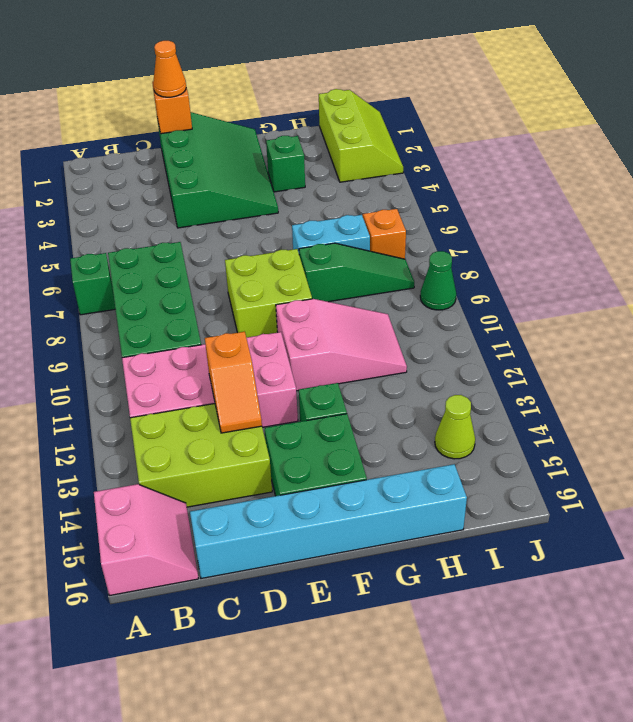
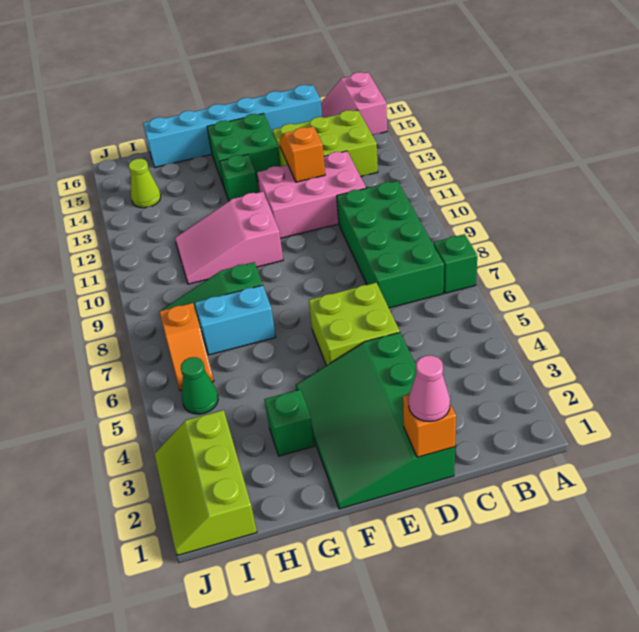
pink 2x4 brick [122,332,298,427] -> pink 2x3 brick [257,151,366,238]
orange 1x1 cone [153,41,186,97] -> pink 1x1 cone [409,355,450,421]
lime 2x2 brick [225,249,312,338] -> lime 2x2 brick moved to [309,283,400,365]
green 1x1 cone [420,251,456,310] -> green 1x1 cone moved to [181,357,218,414]

